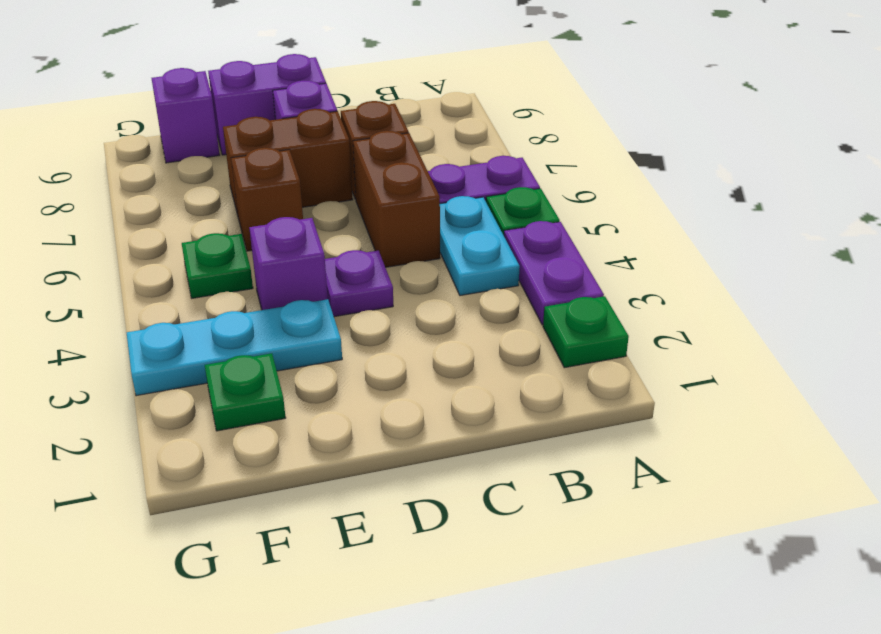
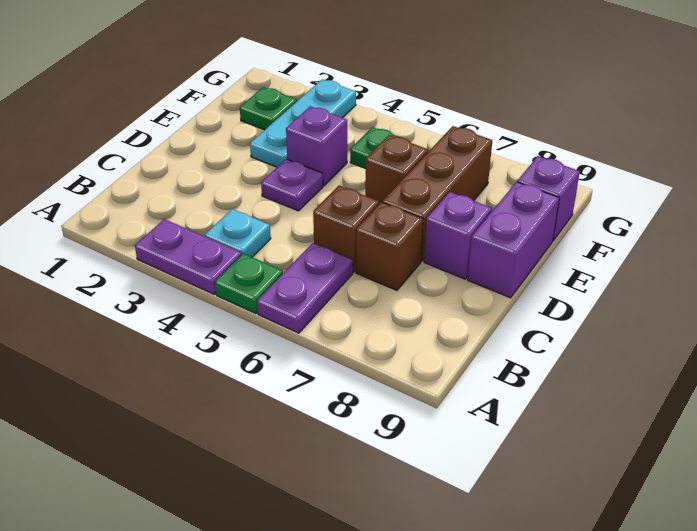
green 1x1 plate [543,296,629,368] -> none
cyan 1x2 plate [440,196,520,296] -> cyan 1x1 plate [205,209,271,257]
brown 1x2 brick [353,131,440,267] -> brown 1x1 brick [313,185,379,272]
brown 1x2 brick [223,109,353,215] -> brown 1x3 brick [383,126,492,261]

